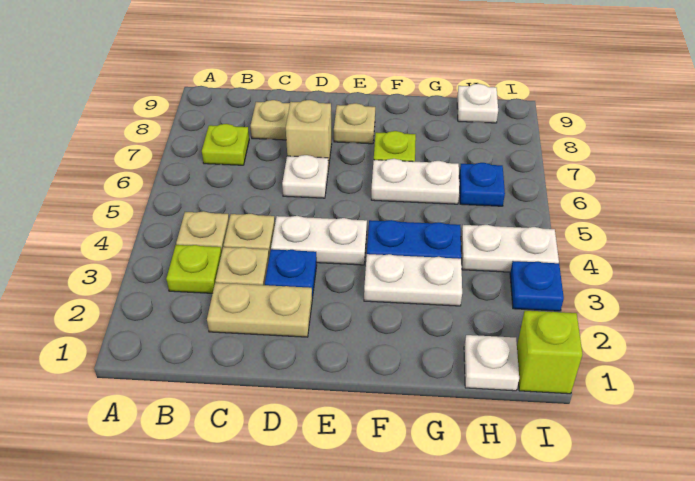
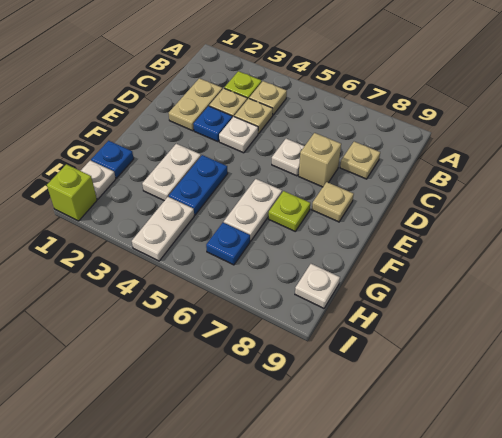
lime 1x1 plate [202,124,249,165] -> none
white 1x2 plate [271,216,367,265] -> white 1x1 plate [219,117,258,153]
blue 1x1 plate [510,261,564,311] -> blue 1x1 plate moved to [91,141,134,178]

